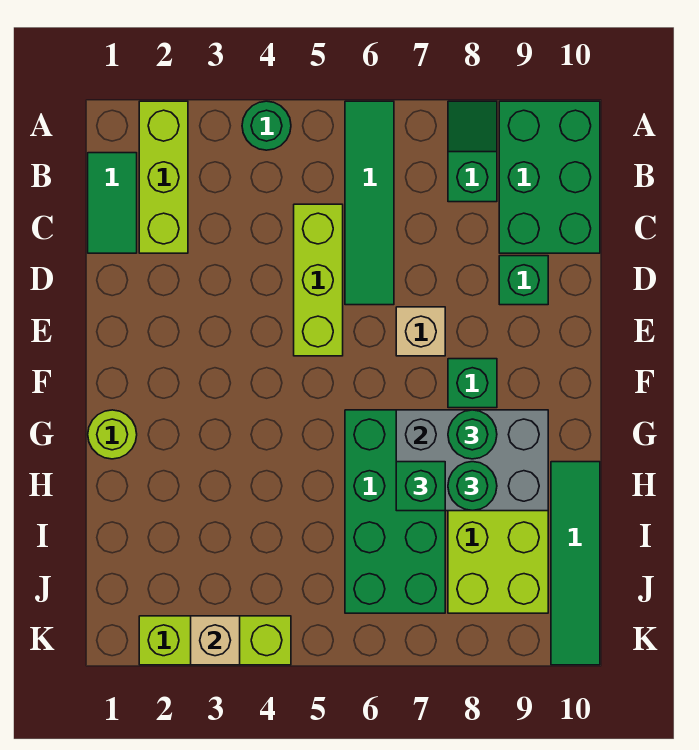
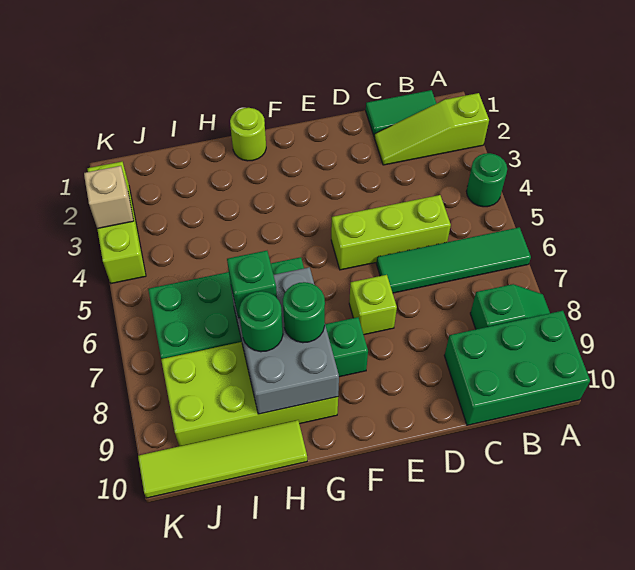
lime 1x3 brick [139,101,188,253] -> lime 1x3 slope [374,93,489,165]
green 1x1 brick [499,256,548,305] -> none
tan 1x1 brick [396,307,445,356] -> lime 1x1 brick [349,275,397,335]
green 1x4 tile [551,462,600,665] -> lime 1x4 tile [138,420,307,498]

